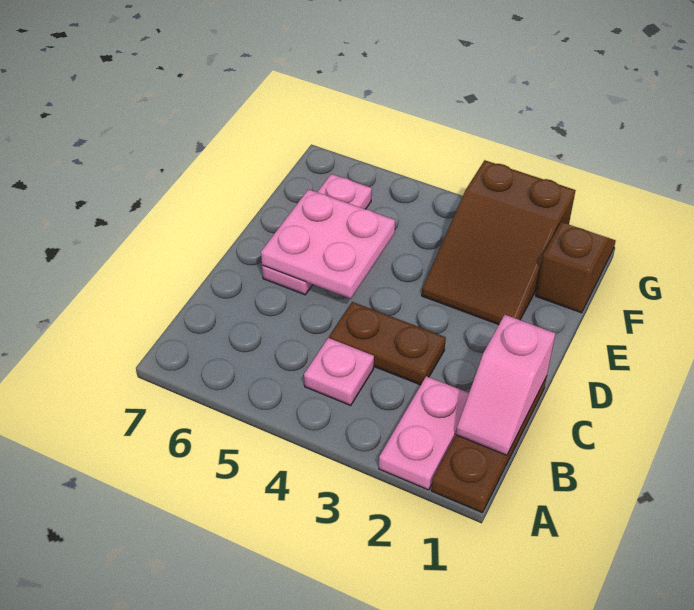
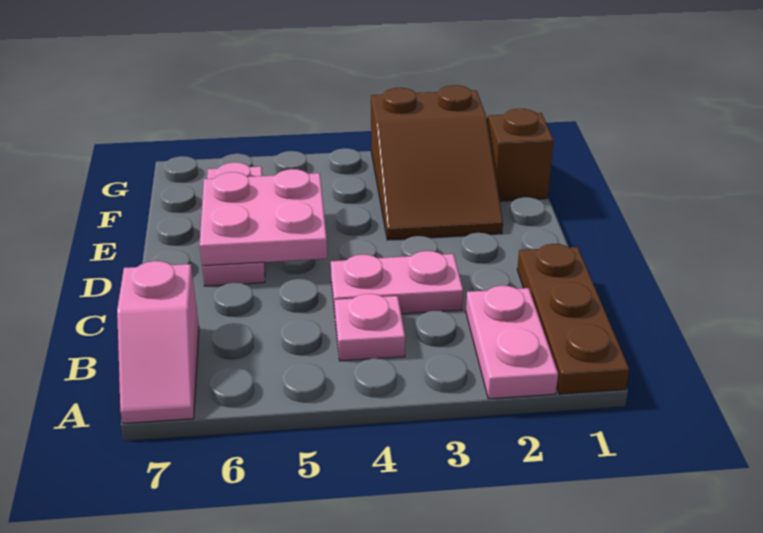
pink 1x2 slope [456,315,556,455] -> pink 1x2 slope moved to [117,261,199,424]
brown 1x2 plate [329,302,446,385] -> pink 1x2 plate [331,251,463,314]

